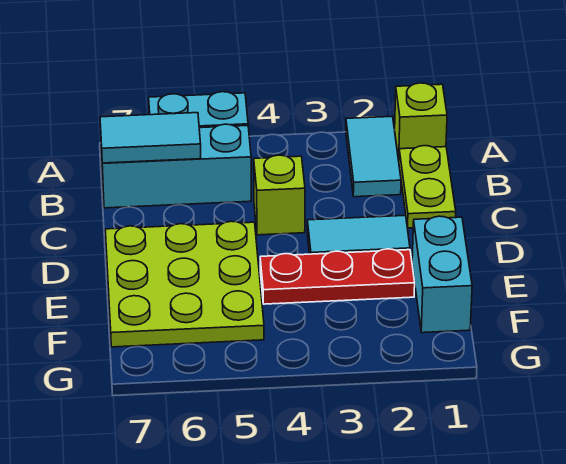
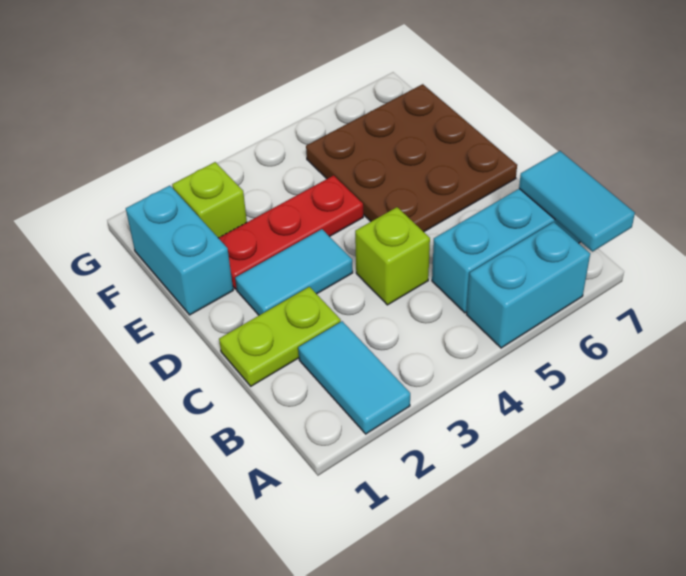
lime 1x1 brick [395,83,447,160] -> lime 1x1 brick moved to [172,162,247,238]
lime 1x2 plate [399,146,456,228] -> lime 1x2 plate turned to [219,287,341,386]
cyan 1x2 tile [100,113,201,163] -> cyan 1x2 tile turned to [519,151,635,252]
lime 3x3 plate [105,221,264,347] -> brown 3x3 plate [306,84,517,232]

